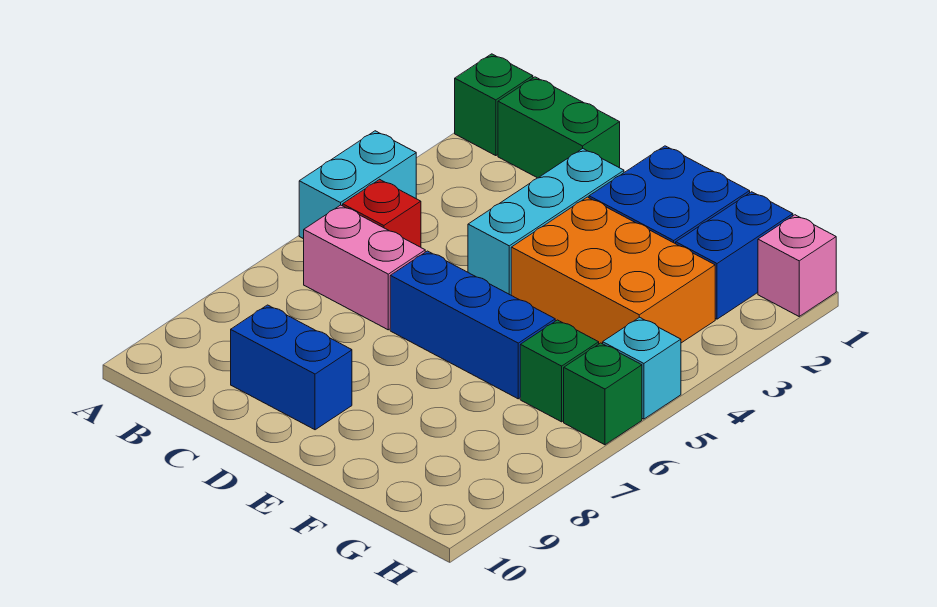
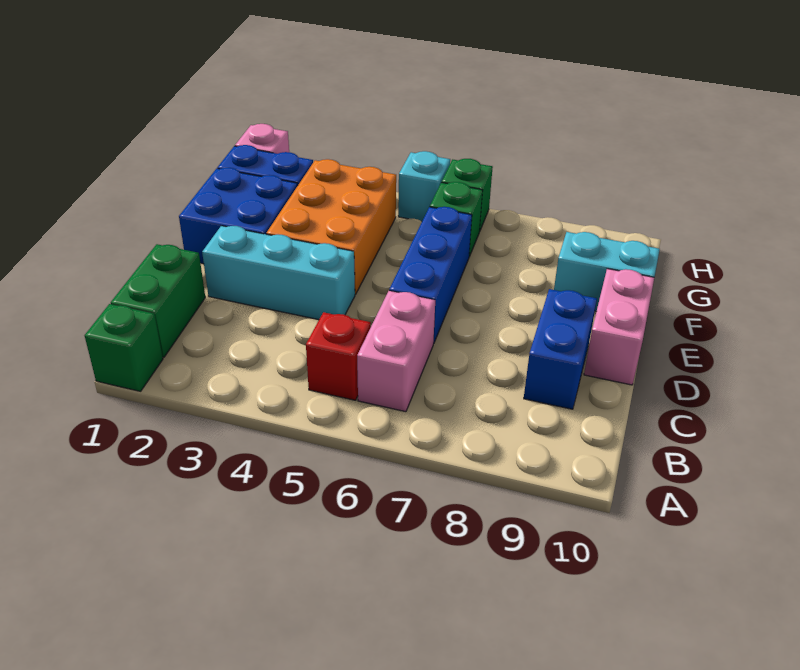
cyan 1x2 brick [299,131,416,239] -> cyan 1x2 brick moved to [554,232,660,311]
none -> pink 1x2 brick [584,269,654,385]

